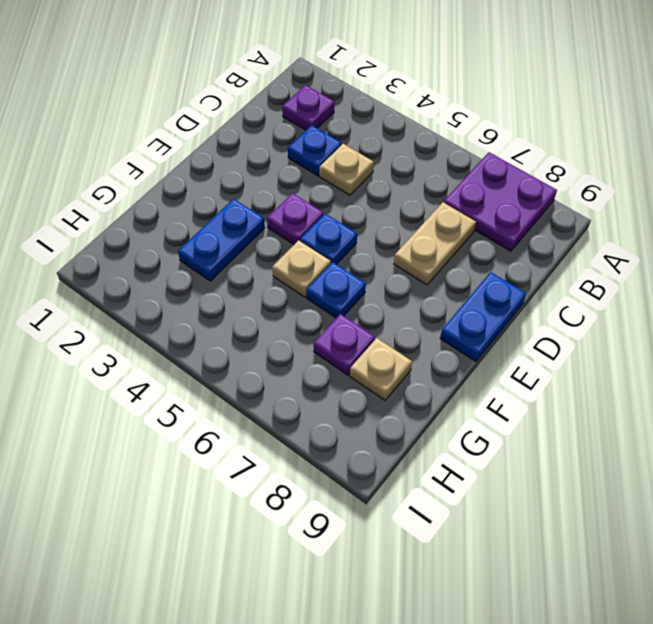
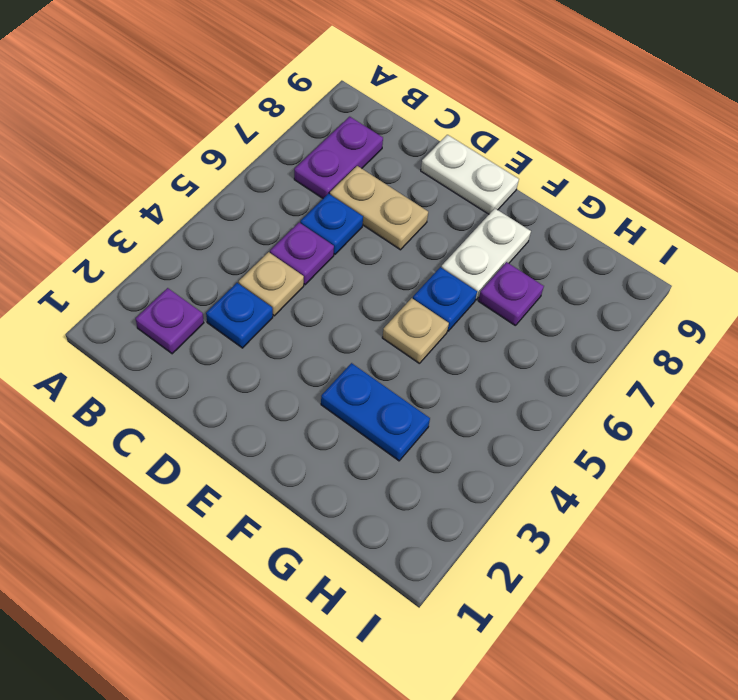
purple 2x2 plate [444,152,557,251] -> purple 1x2 plate [294,117,383,198]
blue 1x2 plate [440,272,526,361] -> white 1x2 plate [421,135,519,214]
purple 1x1 plate [267,193,323,244] -> purple 1x1 plate moved to [270,223,334,285]
blue 1x1 plate [300,214,357,264] -> blue 1x1 plate moved to [300,194,363,255]
none -> white 1x2 plate [441,209,531,300]
tan 1x1 plate [350,338,412,400] -> none

